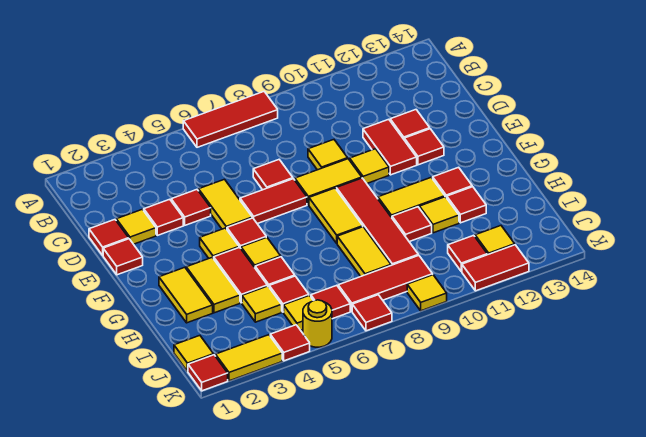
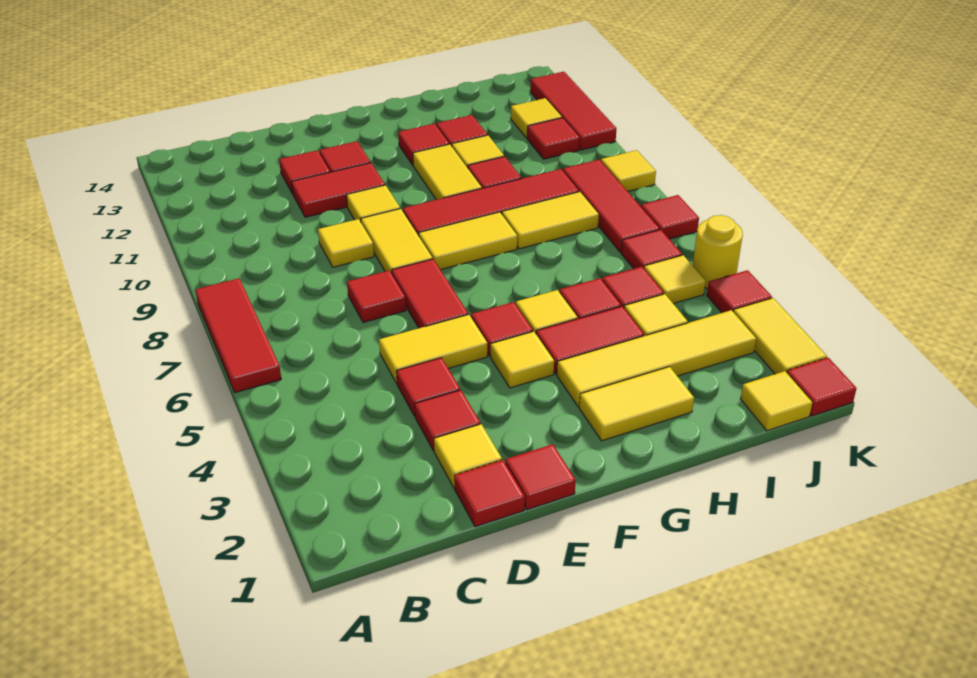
yellow 1x2 tile [186,258,240,313] -> yellow 1x4 tile [557,310,756,407]
red 1x2 tile [462,245,529,291] -> red 1x3 tile [530,72,617,150]

